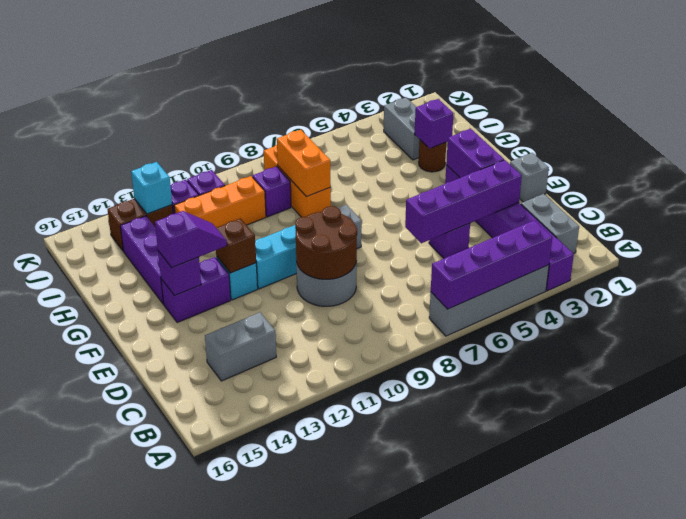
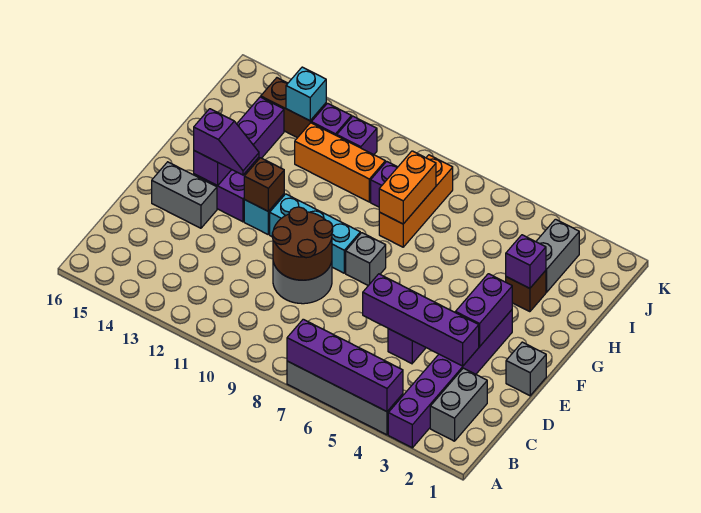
grey 1x2 brick [205,312,276,381] -> grey 1x2 brick moved to [152,162,217,228]
brown 1x1 round brick [419,140,446,172] -> brown 1x1 brick [506,271,546,312]

